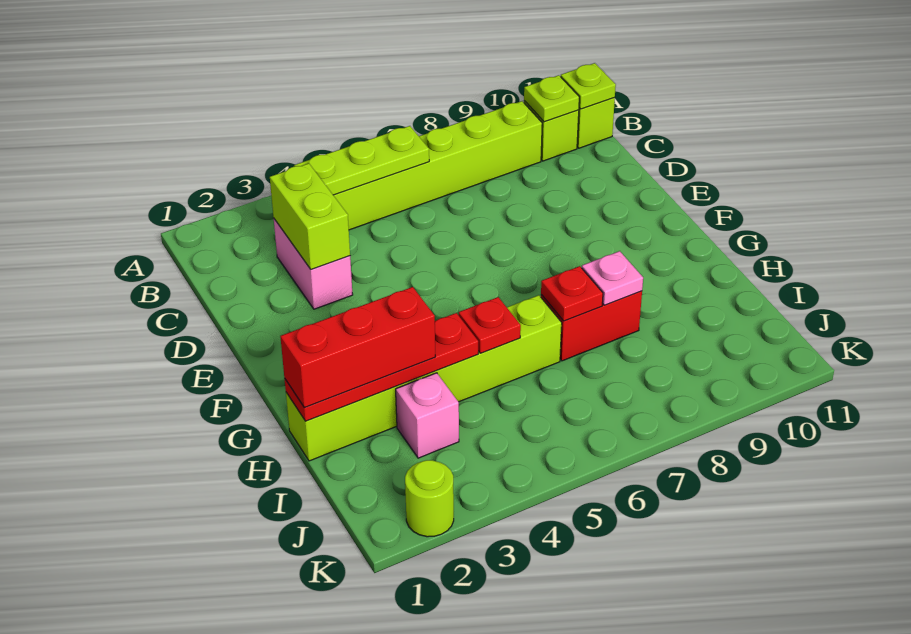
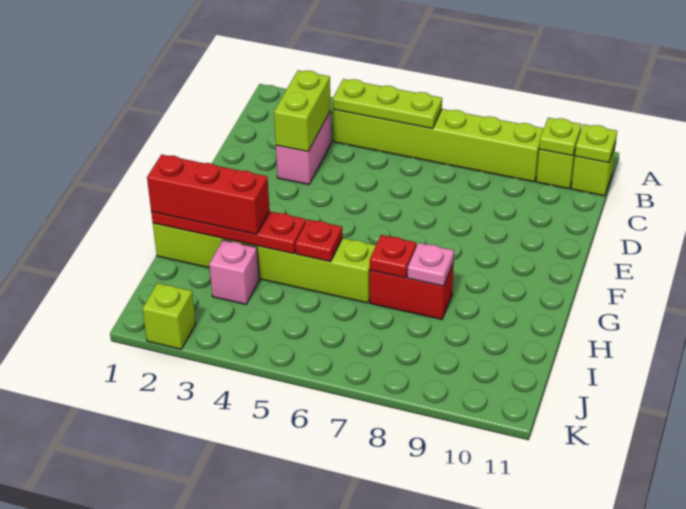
lime 1x1 round brick [405,460,454,537] -> lime 1x1 brick [142,283,196,349]

